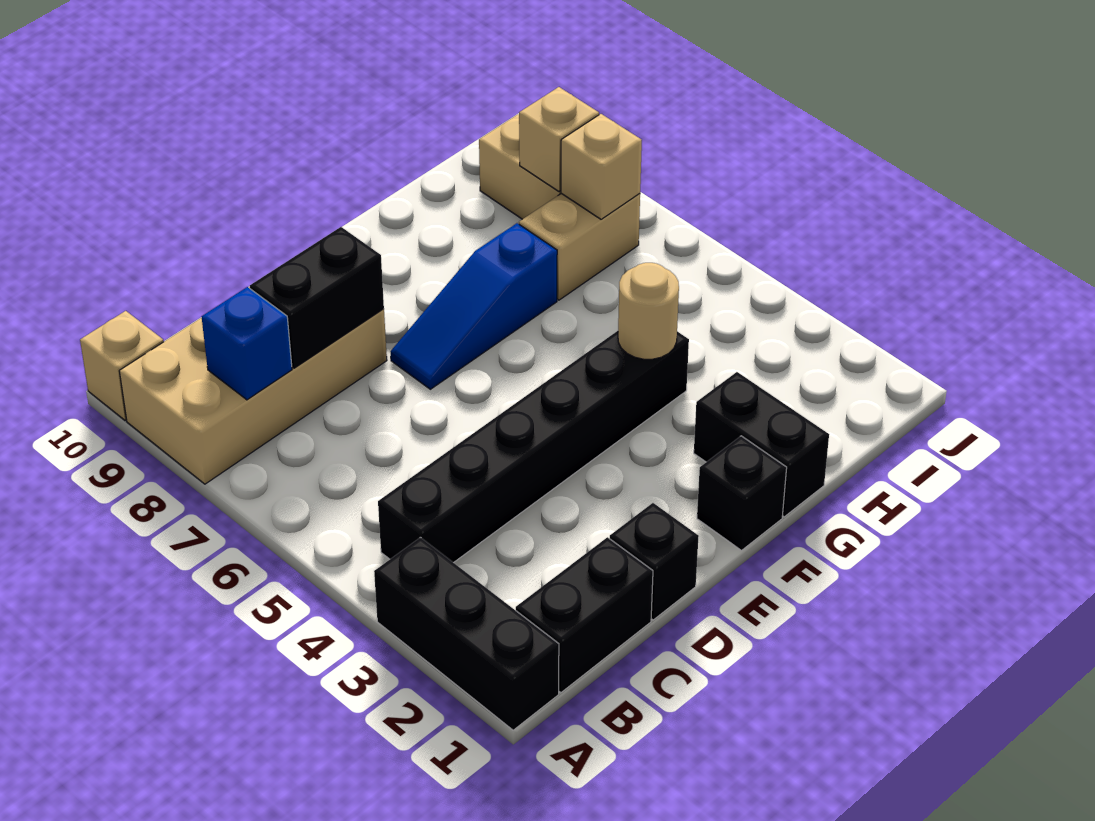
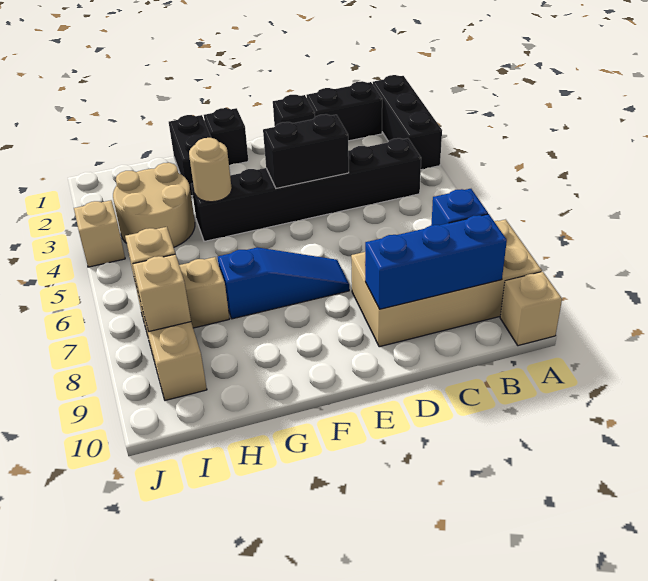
none -> blue 1x3 brick [365,214,507,309]
black 1x2 brick [250,227,384,368] -> black 1x2 brick moved to [263,114,349,189]
none -> tan 2x2 round brick [113,162,195,247]
none -> tan 1x1 brick [74,200,125,267]

